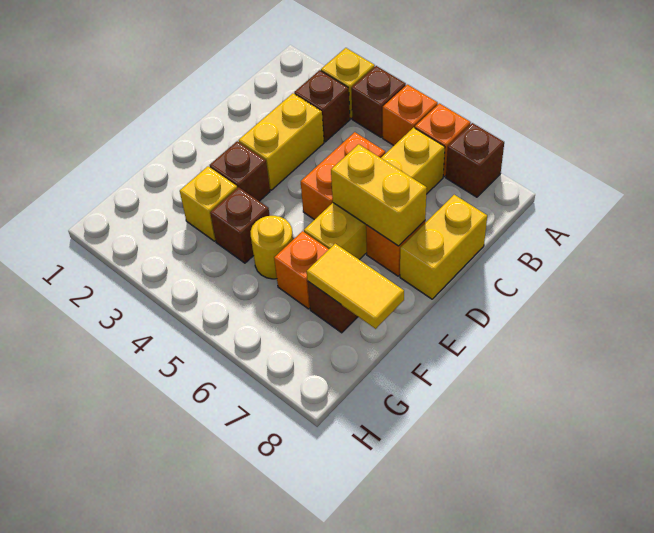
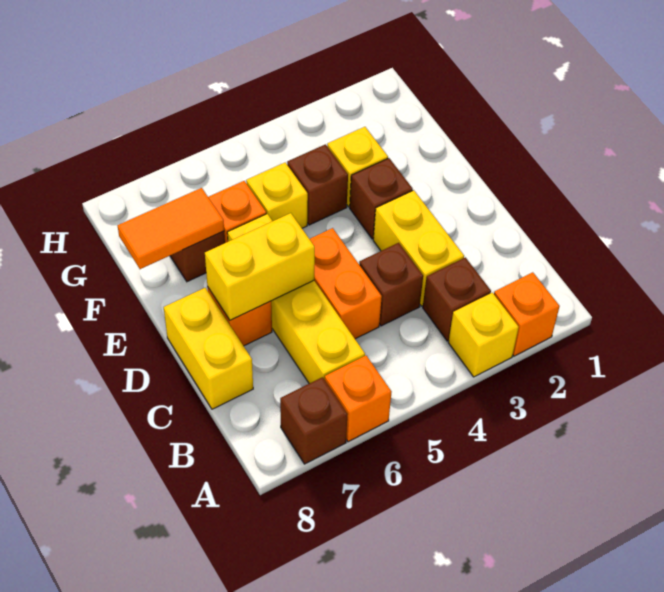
brown 1x1 brick [351,66,406,137] -> brown 1x1 brick moved to [359,243,423,326]
orange 1x1 brick [383,84,438,145] -> orange 1x1 brick moved to [494,272,560,356]
yellow 1x1 round brick [250,216,293,279] -> yellow 1x1 brick [246,163,308,228]
yellow 1x2 tile [307,244,404,329] -> orange 1x2 tile [118,188,224,269]

